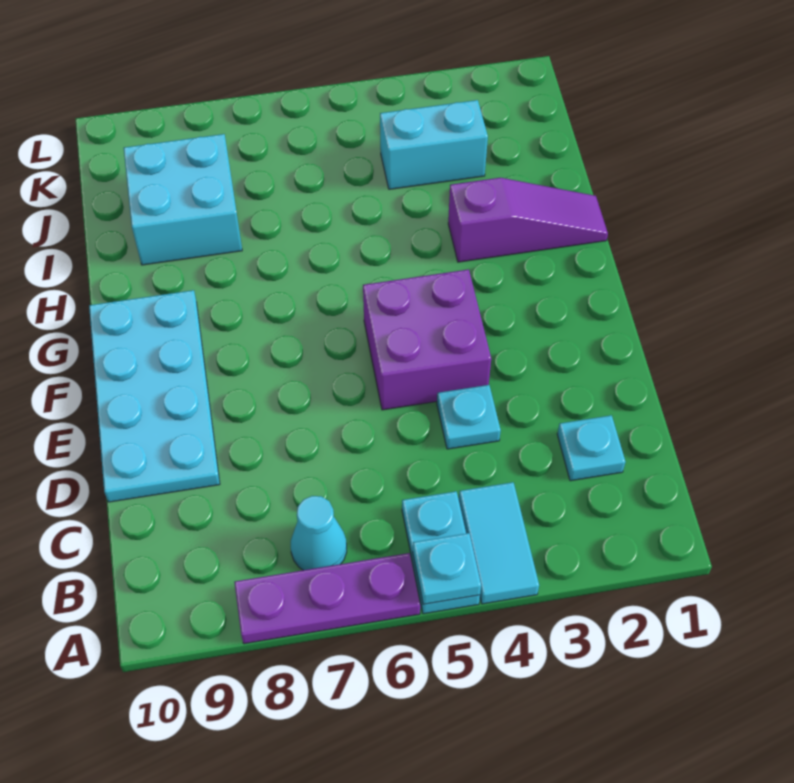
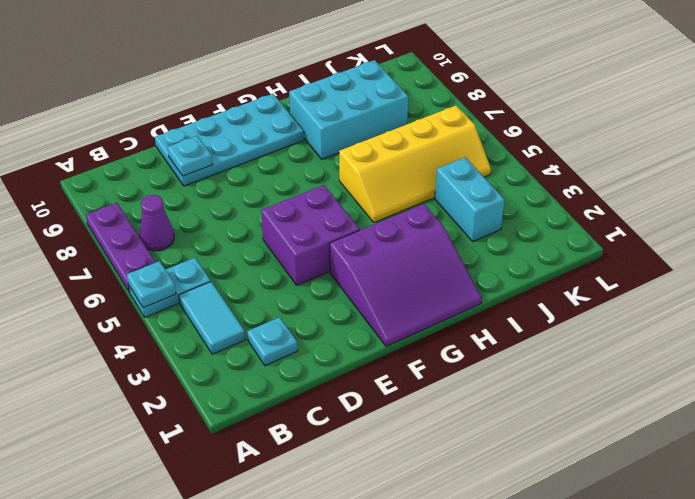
cyan 1x2 tile [459,482,539,604] -> cyan 1x2 tile turned to [179,282,245,354]
cyan 1x1 cone [291,496,347,570] -> purple 1x1 cone [139,195,174,251]
cyan 1x1 plate [437,385,501,449] -> cyan 1x1 plate moved to [168,136,213,176]
purple 1x3 slope [448,178,608,262] -> purple 3x3 slope [330,204,482,346]
none -> yellow 2x4 slope [339,106,491,222]
cyan 2x2 brick [124,134,242,265] -> cyan 2x3 brick [289,60,408,159]

